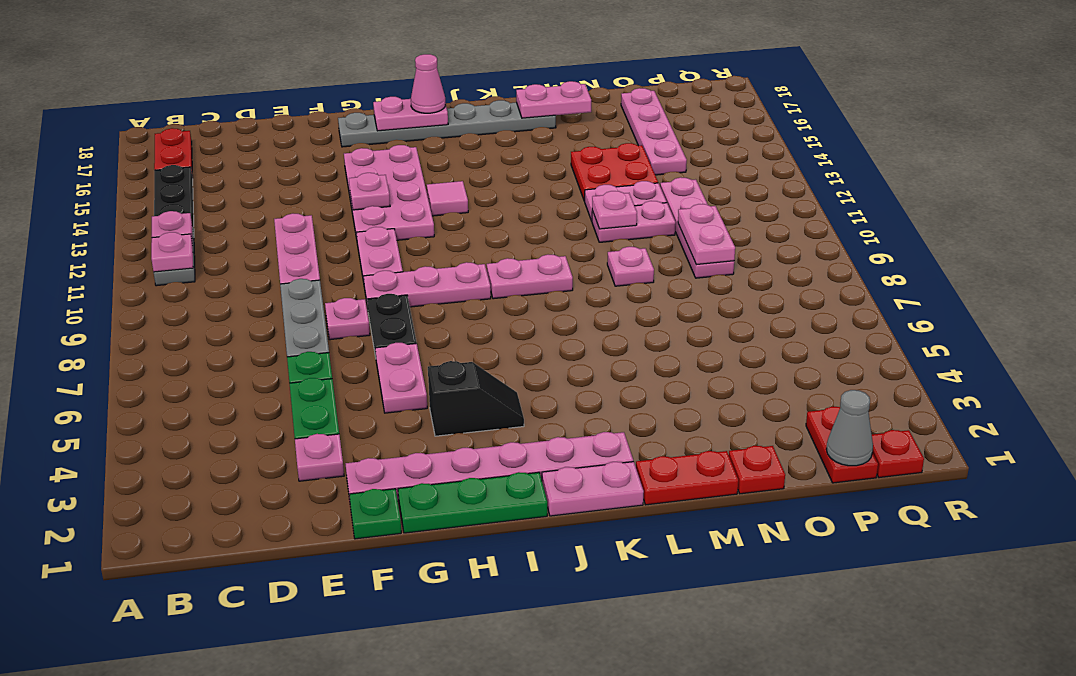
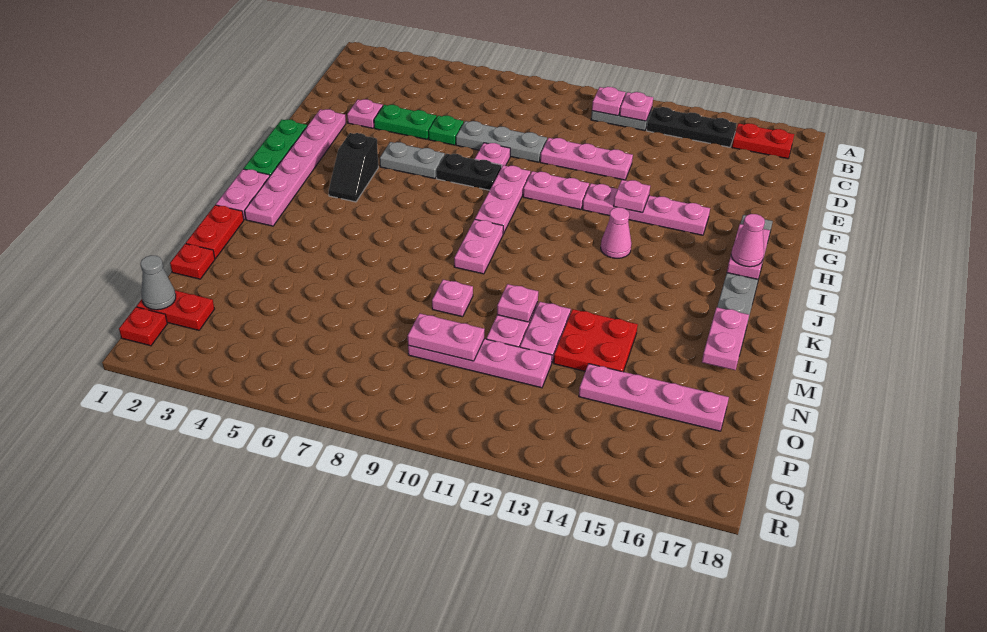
green 1x1 plate [349,489,401,539] -> none
pink 1x2 plate [375,343,427,413] -> grey 1x2 plate [380,142,445,179]
pink 2x4 plate [344,145,434,240] -> pink 1x4 plate [582,184,710,235]
pink 1x1 tile [427,181,468,216] -> pink 1x1 cone [601,207,631,258]

